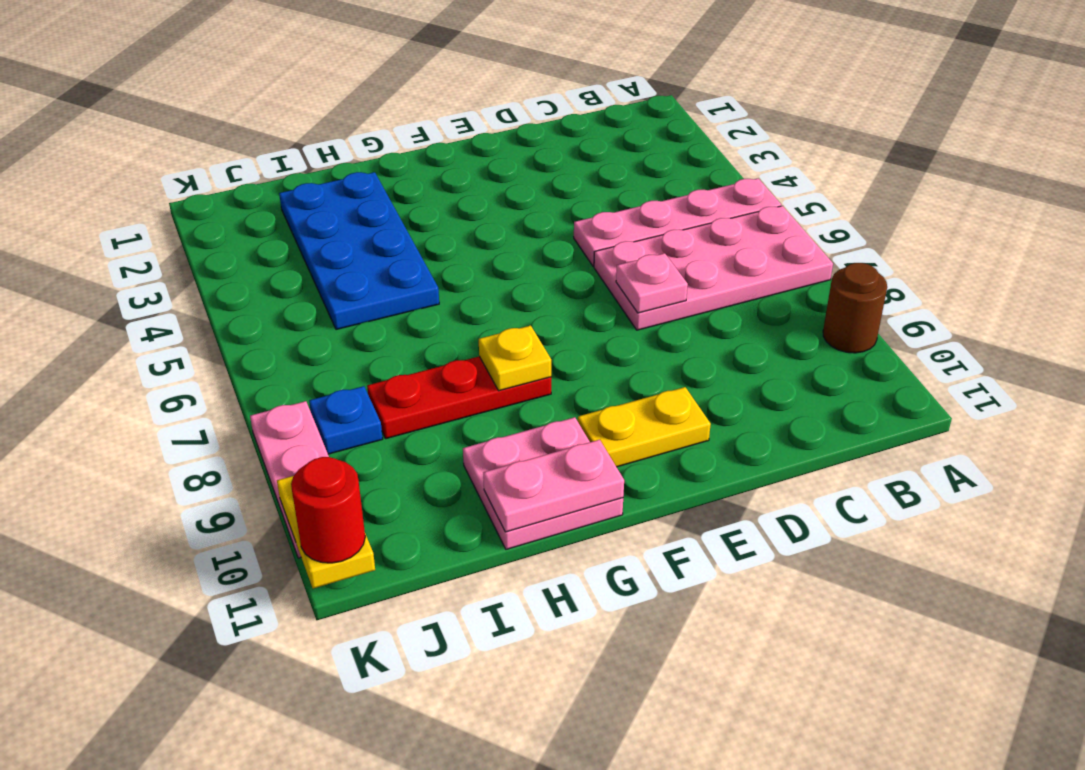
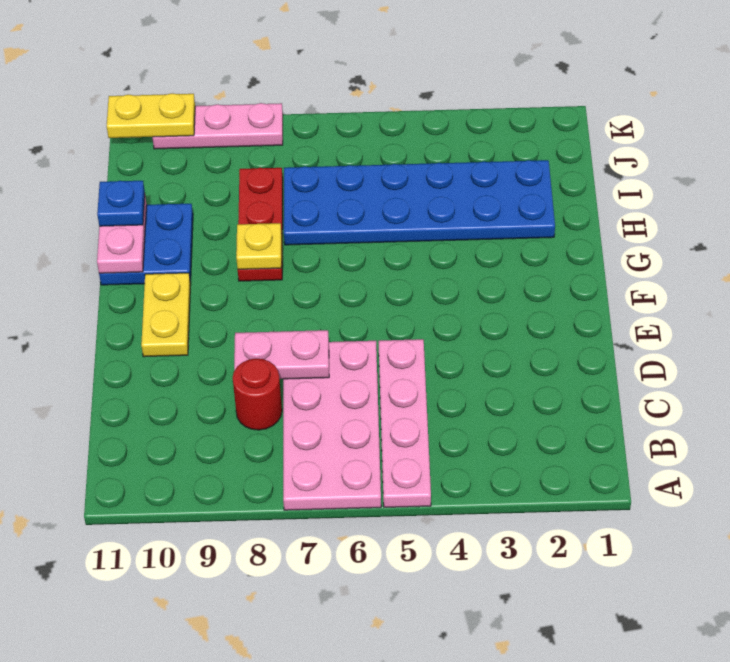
brown 1x1 round brick [823,263,887,353] -> none
pink 1x1 plate [616,253,688,313] -> pink 1x2 plate [234,330,329,379]
pink 2x2 plate [463,417,623,549] -> blue 2x2 plate [99,204,193,285]
blue 2x4 plate [279,172,439,330] -> blue 2x6 plate [284,160,555,245]
blue 1x1 plate [309,386,383,454] -> blue 1x1 plate moved to [97,181,145,226]
red 1x1 round brick [291,457,365,563] -> red 1x1 round brick moved to [233,359,282,430]

